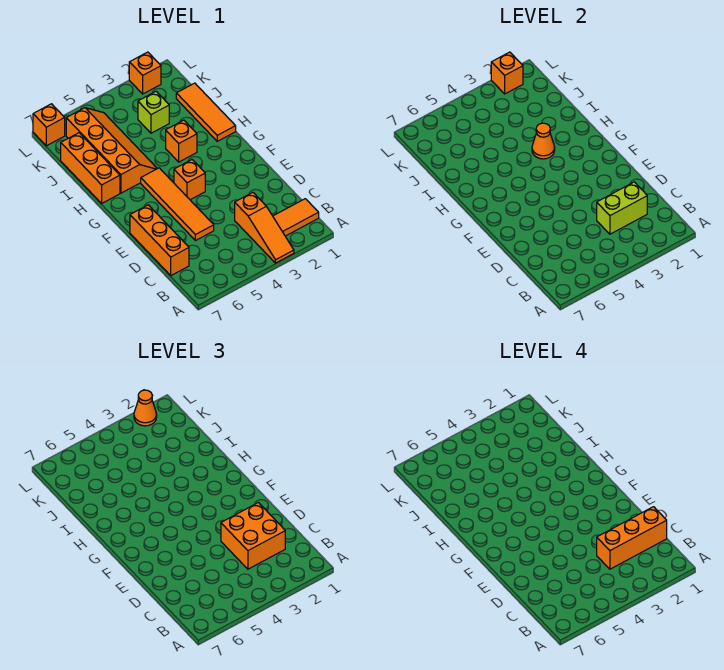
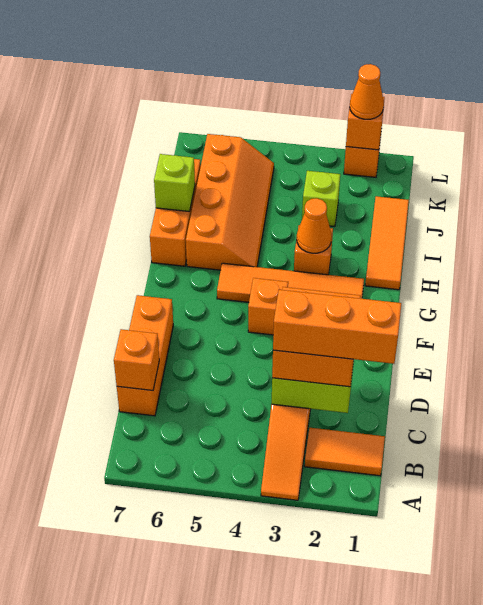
orange 1x4 tile [141,168,214,241] -> orange 1x4 tile turned to [217,263,364,302]
none -> lime 1x1 brick [154,154,195,212]
orange 1x1 brick [33,104,65,146] -> orange 1x1 brick moved to [114,329,159,390]

